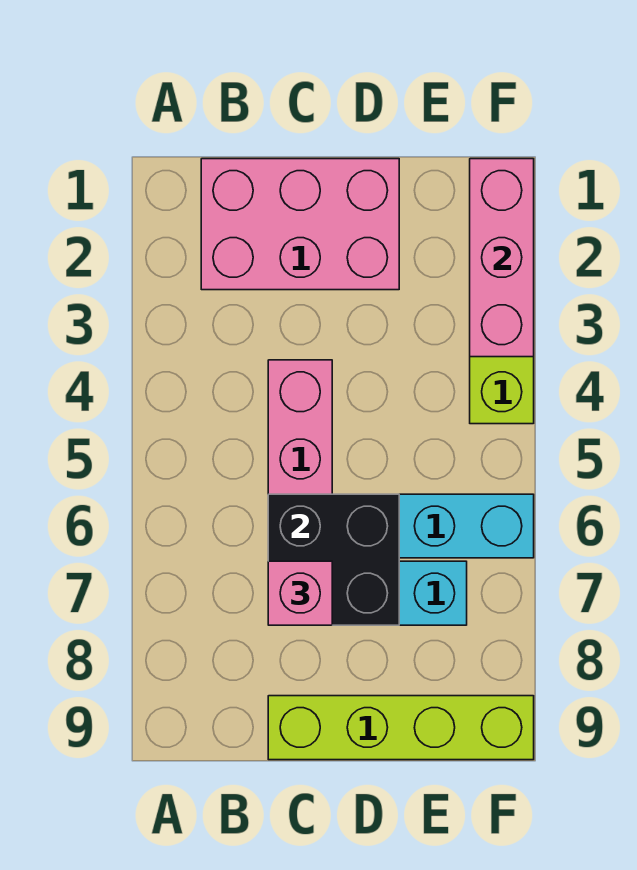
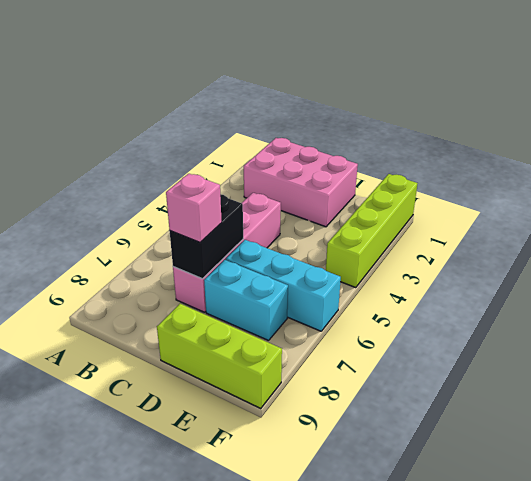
black 2x2 brick [268,494,399,625] -> black 1x2 brick [170,194,243,279]
lime 1x4 brick [268,696,534,760] -> lime 1x3 brick [157,304,282,408]
pink 1x3 brick [470,159,534,357] -> none

